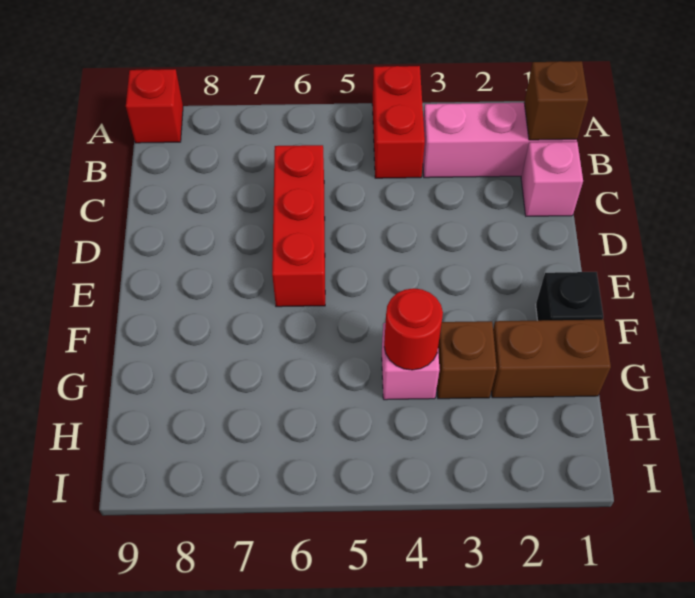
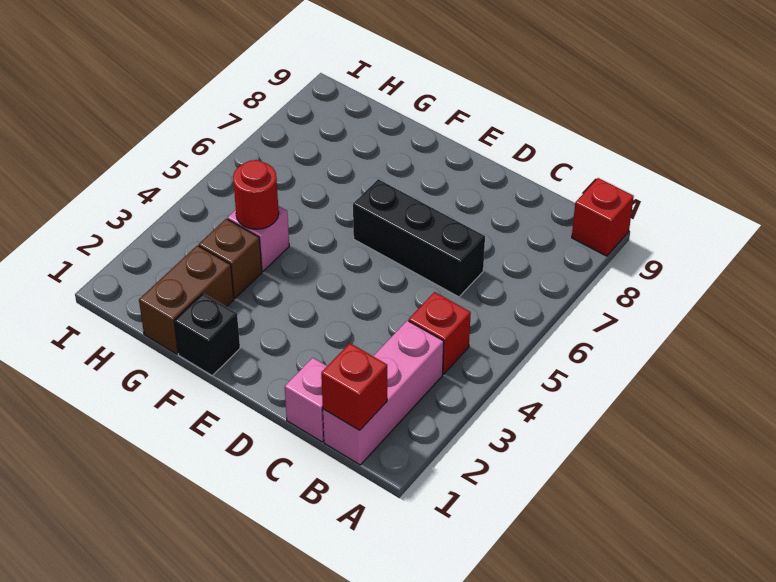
red 1x2 brick [372,66,425,178] -> red 1x1 brick [409,292,471,374]
brown 1x1 brick [524,61,588,140] -> red 1x1 brick [321,343,387,430]
red 1x3 brick [272,145,325,307] -> black 1x3 brick [353,179,485,297]

